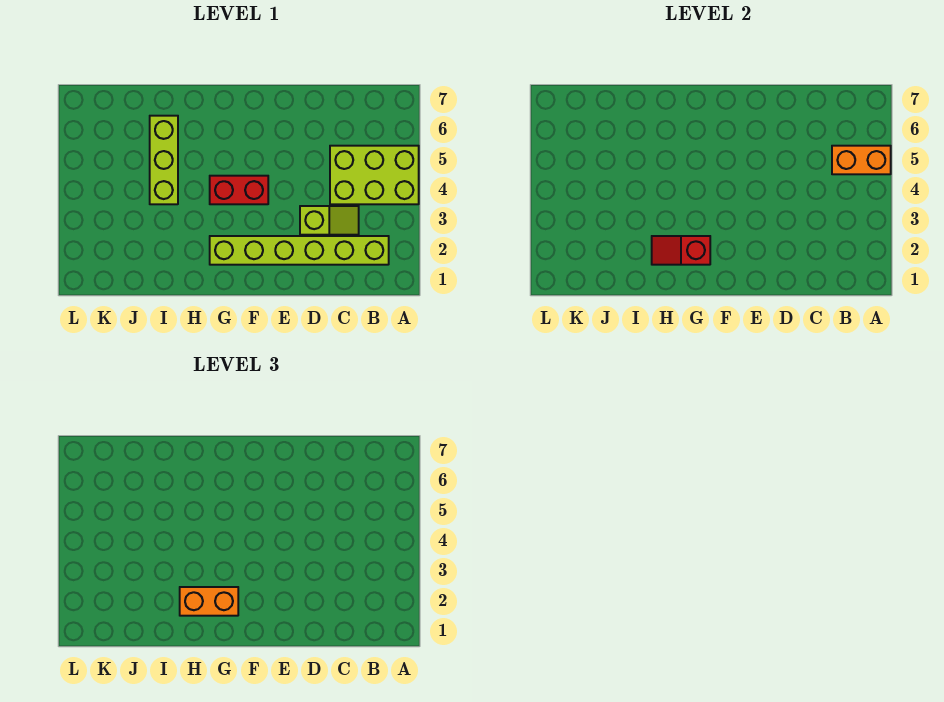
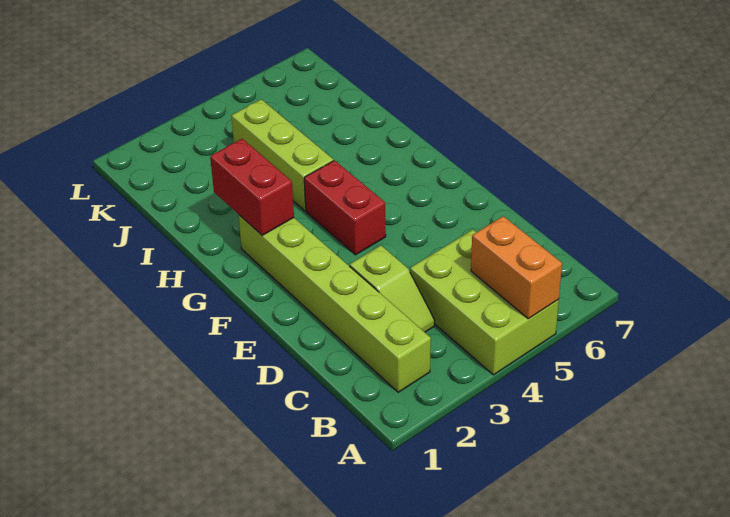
red 1x2 slope [652,236,710,265] -> red 1x2 brick [210,139,294,235]
orange 1x2 brick [180,587,238,616] -> none
lime 1x3 brick [150,116,178,204] -> lime 1x3 brick turned to [231,99,333,211]

